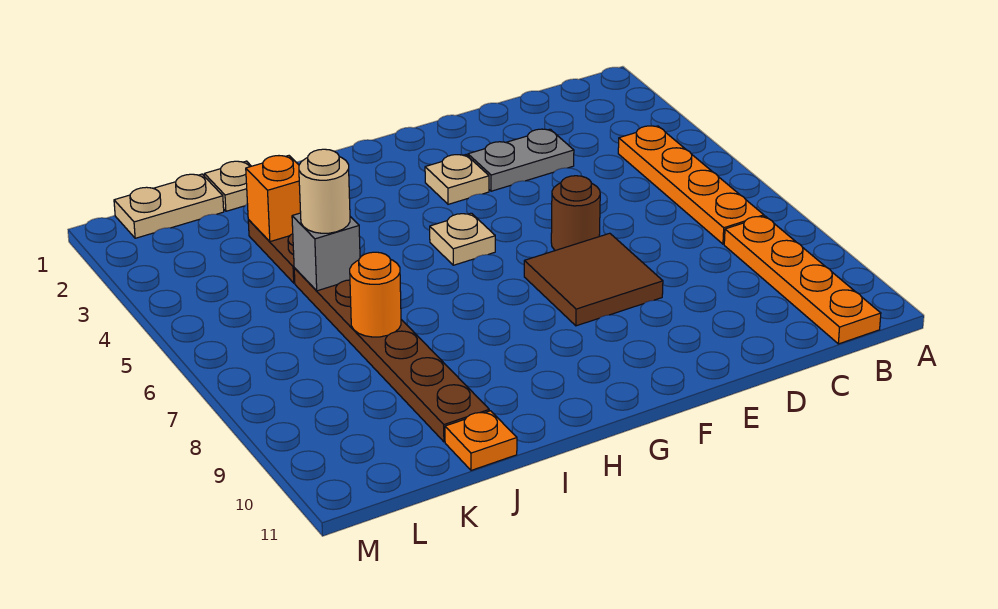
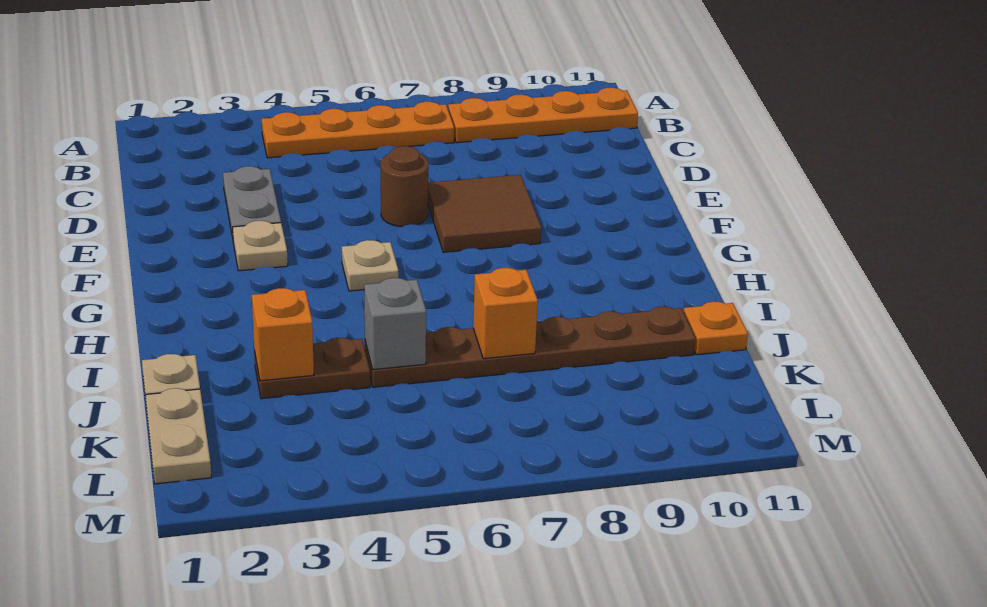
tan 1x1 round brick [299,149,350,233] -> none
orange 1x1 round brick [350,252,401,337] -> orange 1x1 brick [473,268,538,359]

